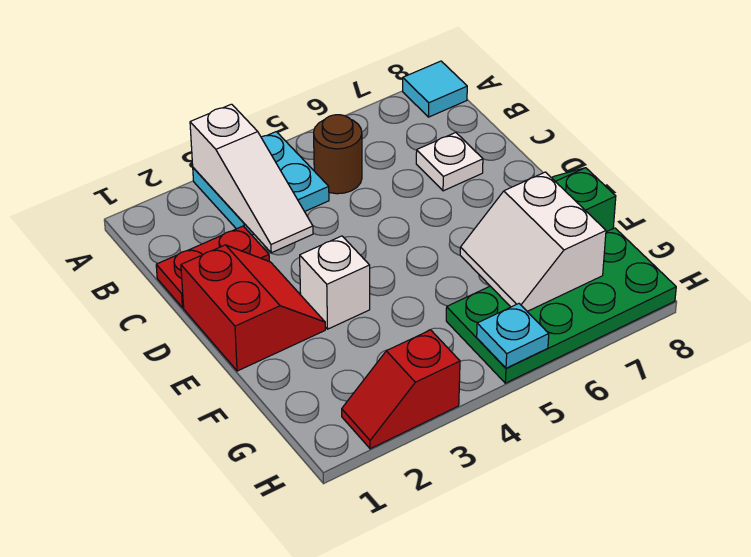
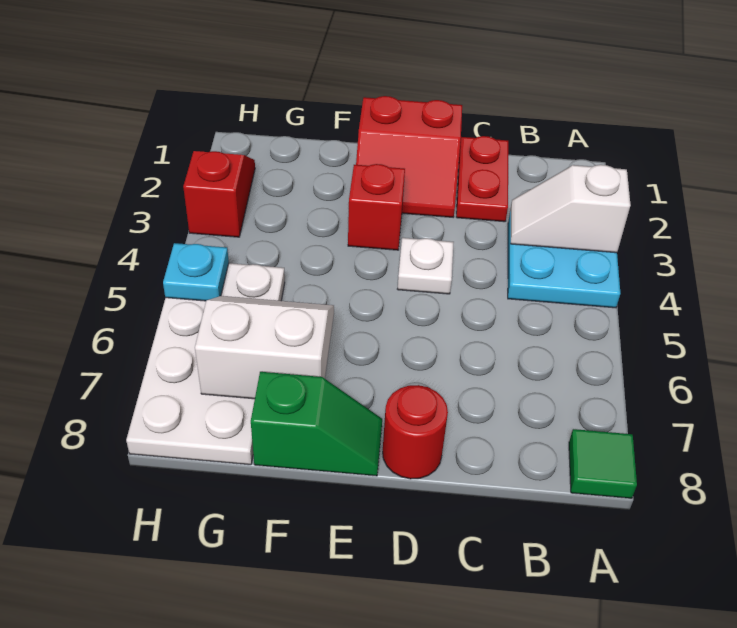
white 1x3 slope [190,104,313,253] -> white 1x2 slope [511,165,630,253]
cyan 1x1 tile [403,61,467,117] -> green 1x1 tile [569,429,637,498]
brown 1x1 round brick [314,115,362,194] -> none
white 1x1 plate [416,133,483,191] -> white 1x1 plate moved to [398,238,454,294]
none -> red 1x1 round brick [383,385,448,479]
white 1x1 brick [300,236,370,329] -> red 1x1 brick [348,164,405,250]
green 2x4 plate [446,228,676,383] -> white 2x4 plate [126,263,285,465]

